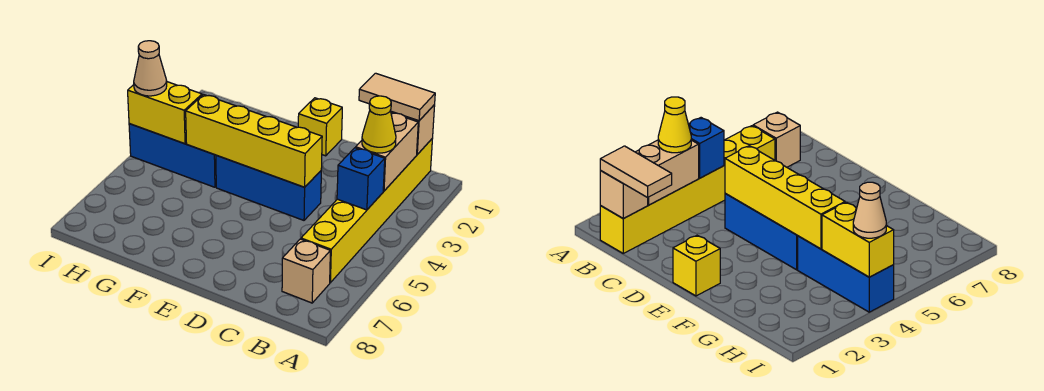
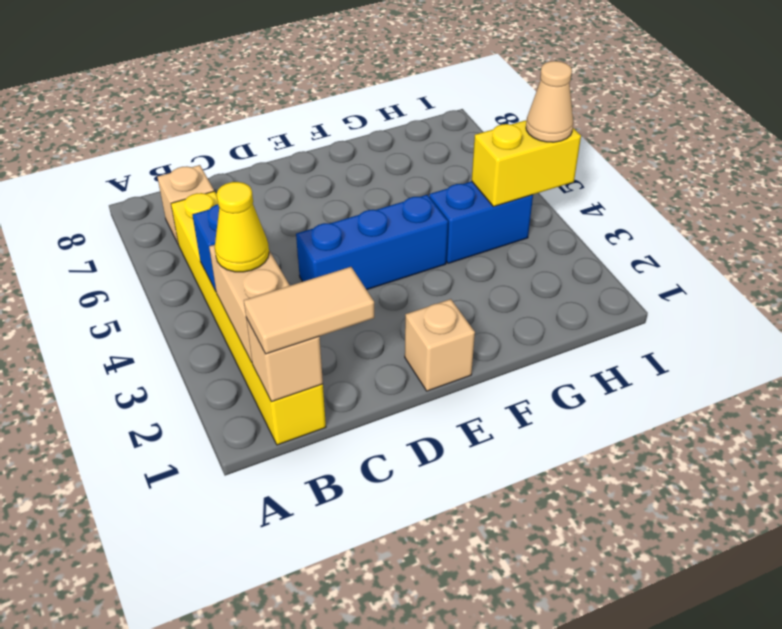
yellow 1x4 brick [186,95,322,187] -> none
yellow 1x1 brick [298,98,342,156] -> tan 1x1 brick [405,299,475,391]
blue 1x3 brick [129,124,216,187] -> blue 1x2 brick [429,181,533,263]

